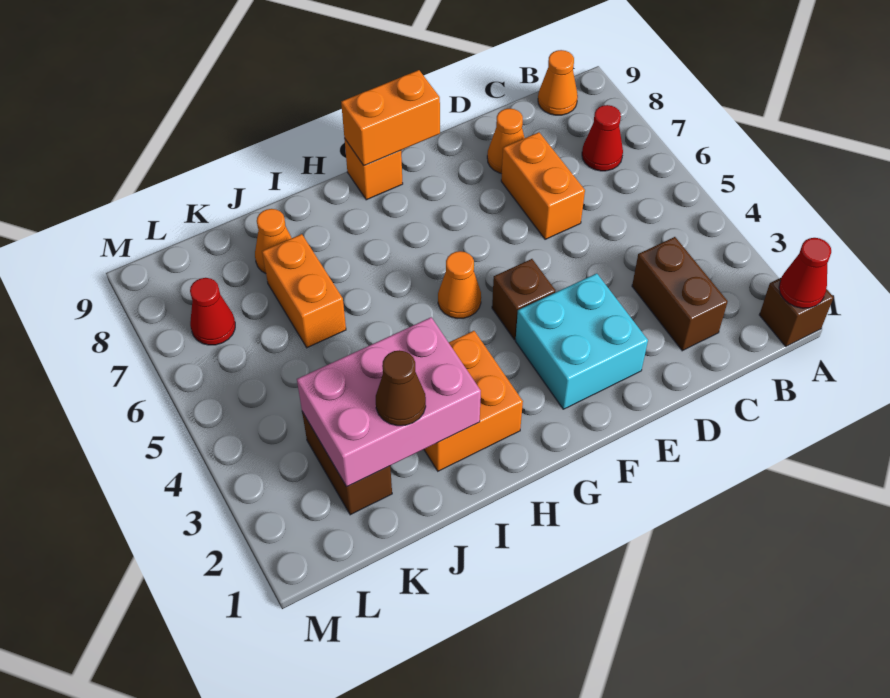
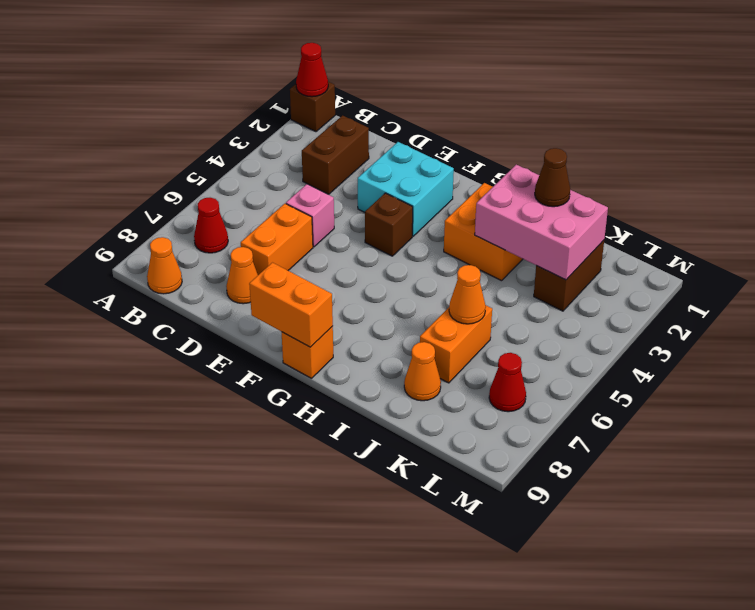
none -> pink 1x1 brick [286,184,334,247]
orange 1x1 cone [438,251,481,319] -> orange 1x1 cone moved to [449,265,486,324]

